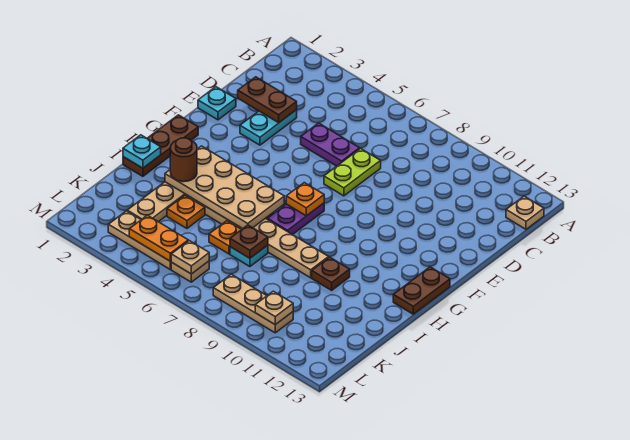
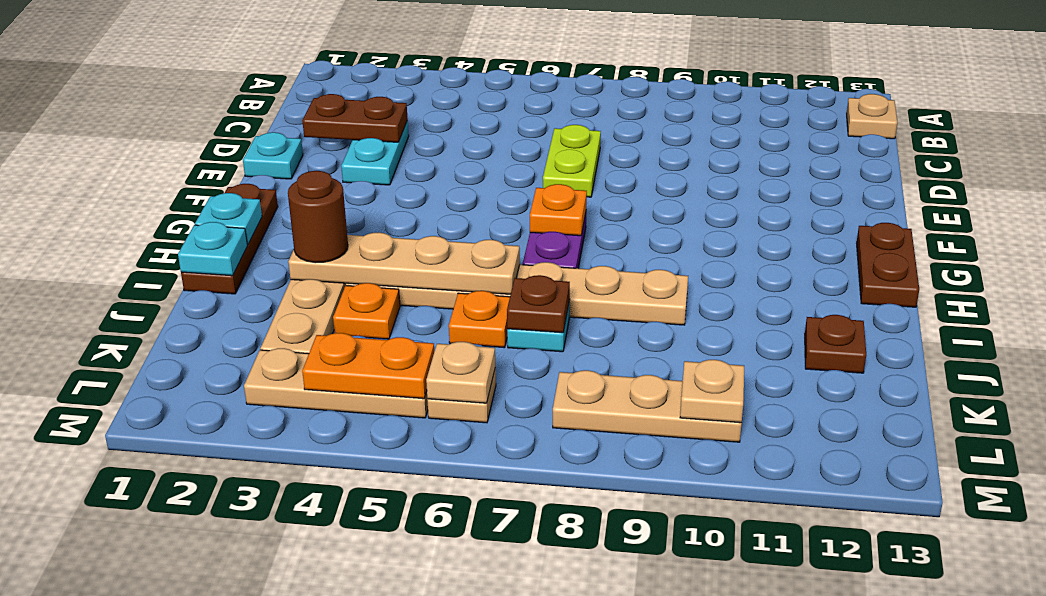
purple 1x2 plate [301,123,360,166] -> none
none -> cyan 1x1 plate [195,193,262,245]
tan 2x4 plate [165,146,284,229] -> tan 1x4 plate [288,232,520,294]
brown 1x1 plate [312,257,350,290] -> brown 1x1 plate moved to [805,315,866,373]

